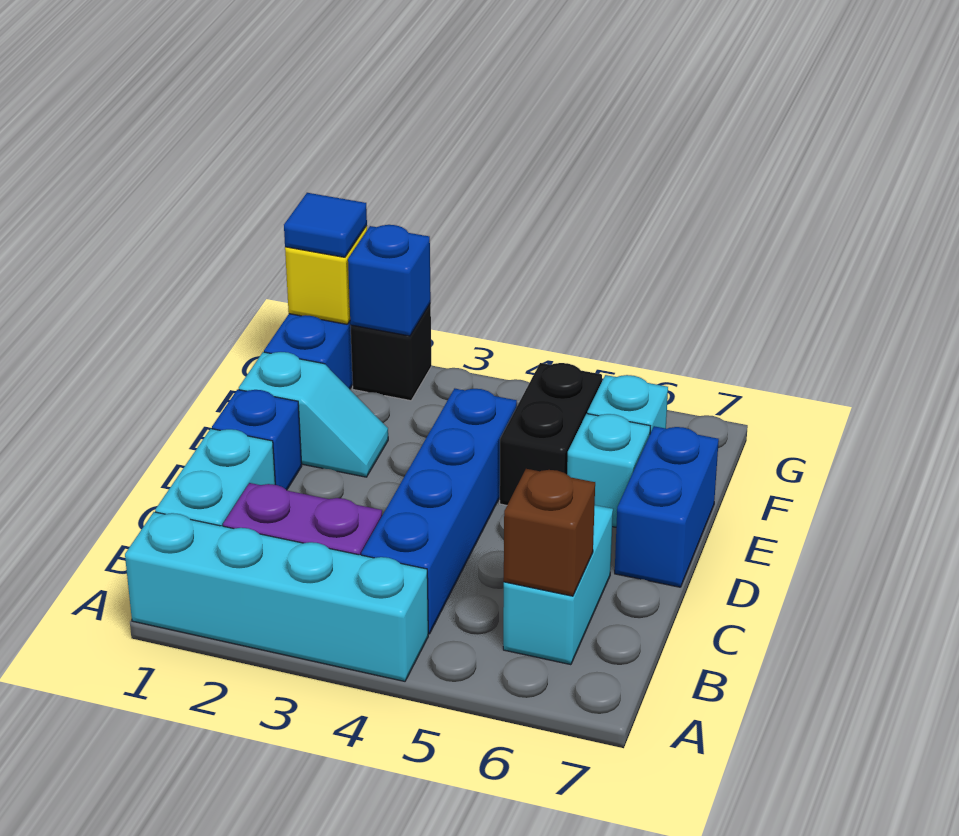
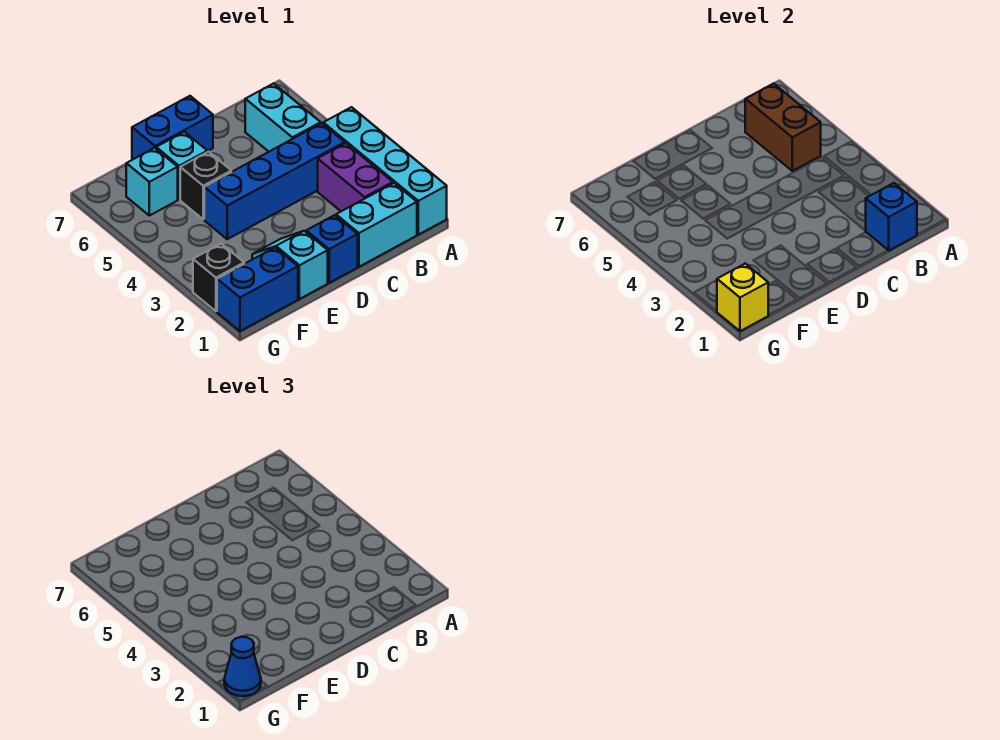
cyan 1x2 brick [503,505,613,665] -> cyan 1x2 brick turned to [245,83,321,152]
brown 1x1 brick [504,469,595,596] -> brown 1x2 brick [745,83,821,171]
black 1x2 brick [500,363,602,505] -> black 1x1 brick [180,152,231,219]
blue 1x1 tile [284,193,367,257] -> blue 1x1 cone [224,637,261,696]
blue 1x1 brick [348,225,431,336] -> blue 1x1 brick moved to [866,183,917,251]

